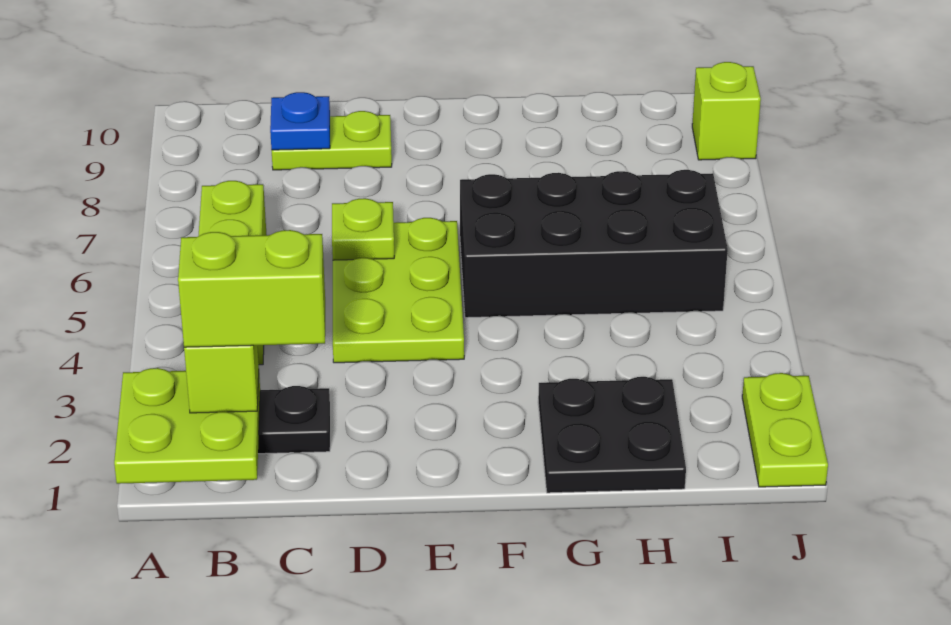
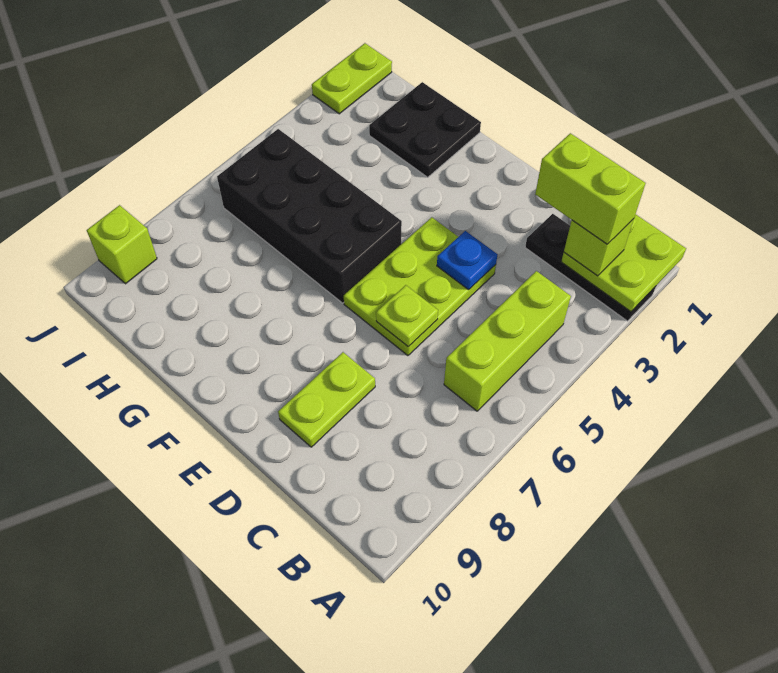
lime 1x2 plate [272,111,392,170] -> lime 1x2 plate turned to [278,352,375,447]
blue 1x1 plate [270,92,330,150] -> blue 1x1 plate moved to [437,231,497,290]

